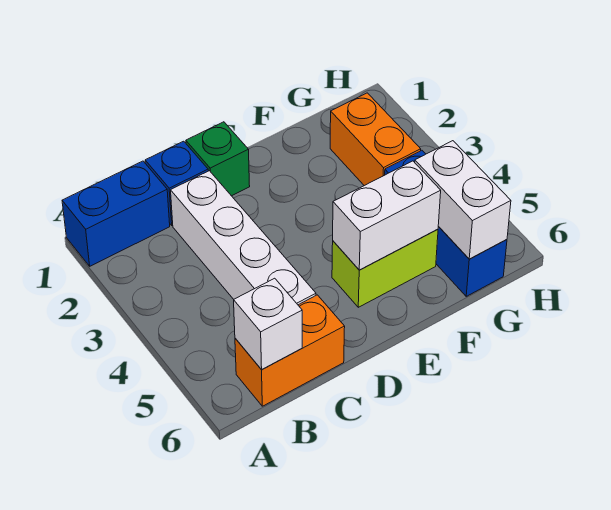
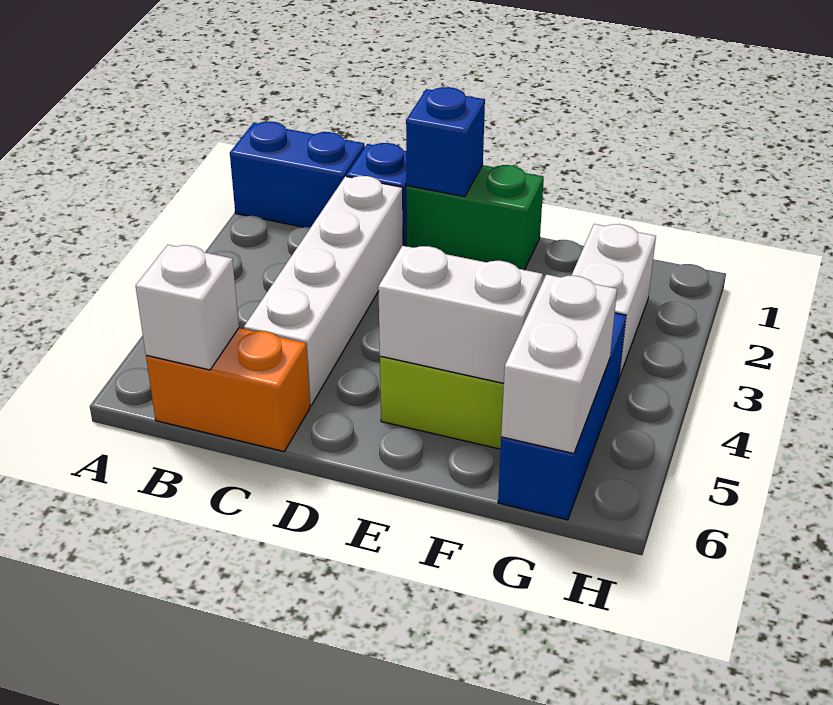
green 1x1 brick [186,122,250,196] -> green 1x2 brick [406,165,544,270]
none -> blue 1x1 brick [406,87,485,197]
orange 1x2 brick [330,93,421,186] -> white 1x2 brick [571,224,656,377]

